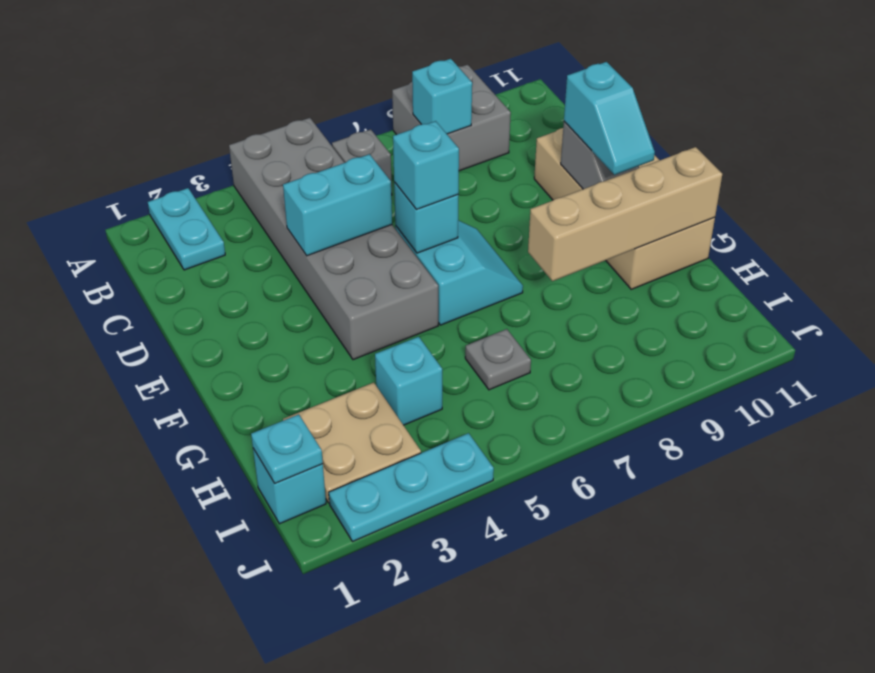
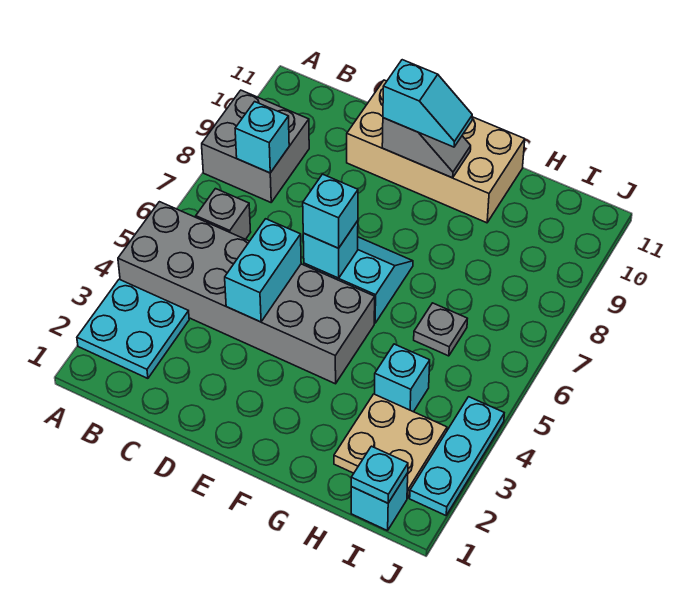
cyan 1x2 plate [148,188,225,270] -> cyan 2x2 plate [77,279,189,378]
tan 1x4 brick [528,147,722,281] -> none

